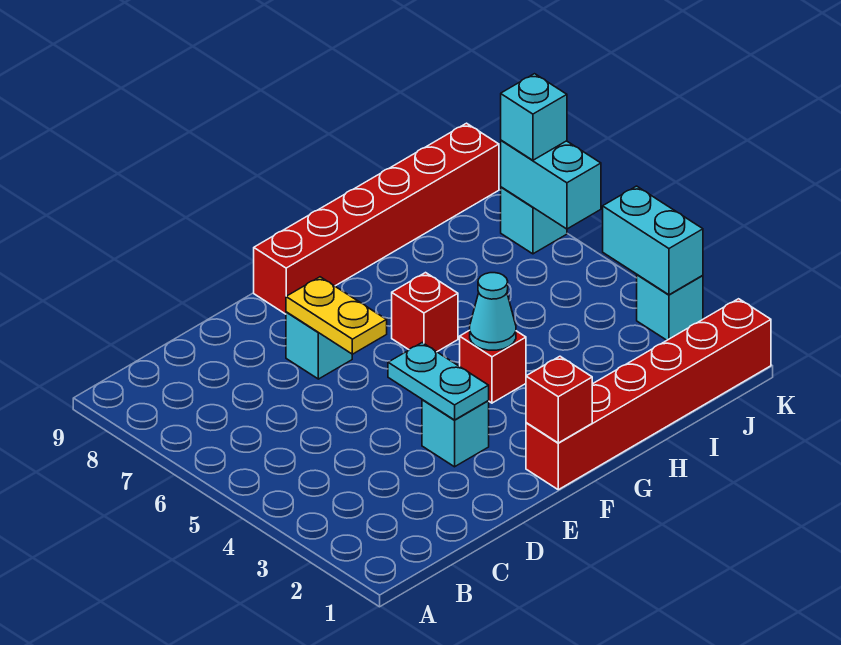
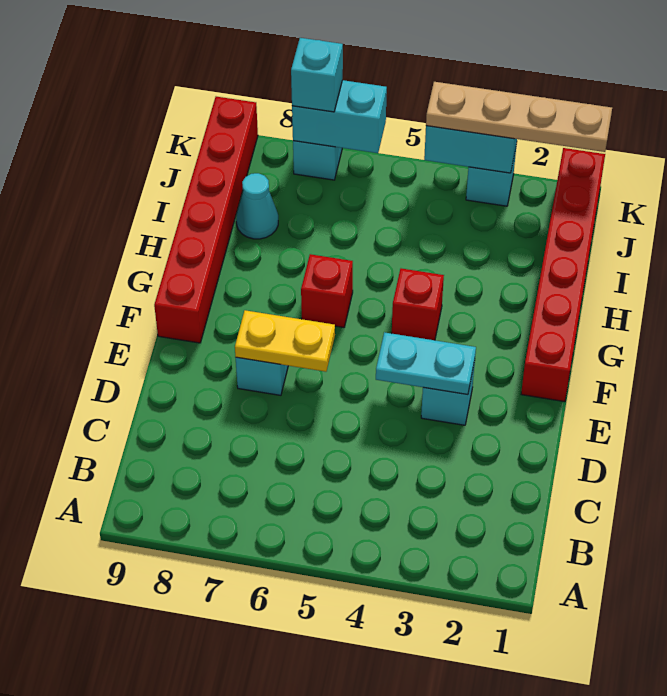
red 1x1 brick [526,356,592,443] -> none
cyan 1x1 cone [470,273,516,350] -> cyan 1x1 cone moved to [236,173,278,239]
none -> tan 1x4 plate [426,82,612,152]

